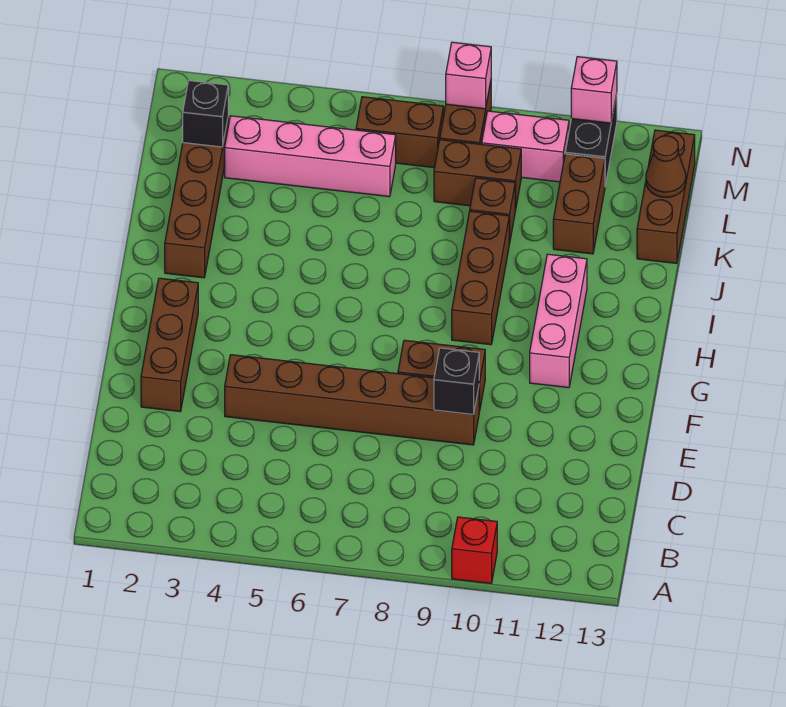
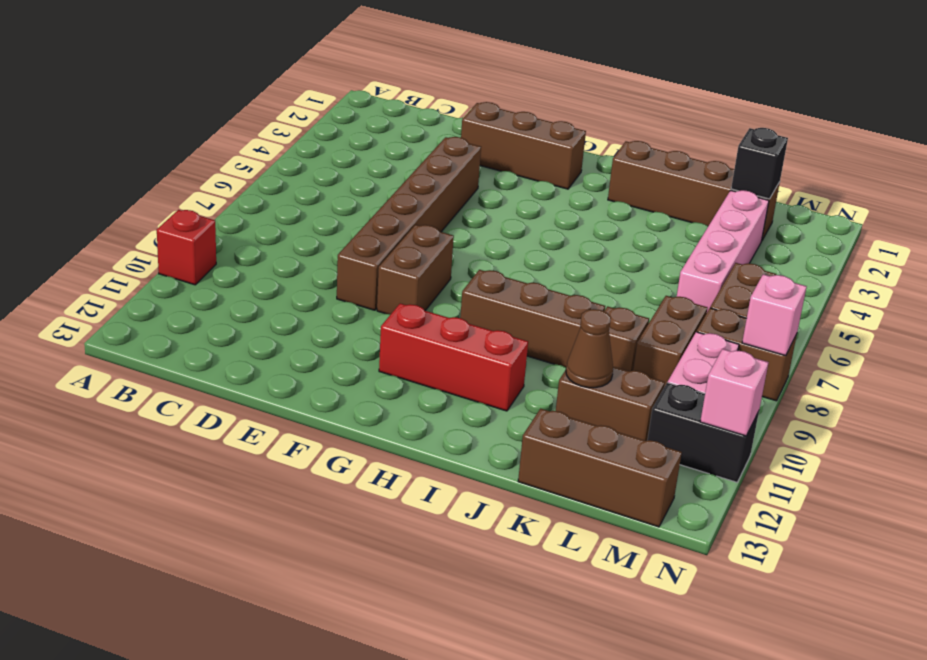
black 1x1 brick [434,348,479,414] -> none
pink 1x3 brick [530,254,587,388] -> red 1x3 brick [379,303,528,411]
brown 1x1 cone [646,136,686,197] -> brown 1x1 cone moved to [566,309,613,388]

